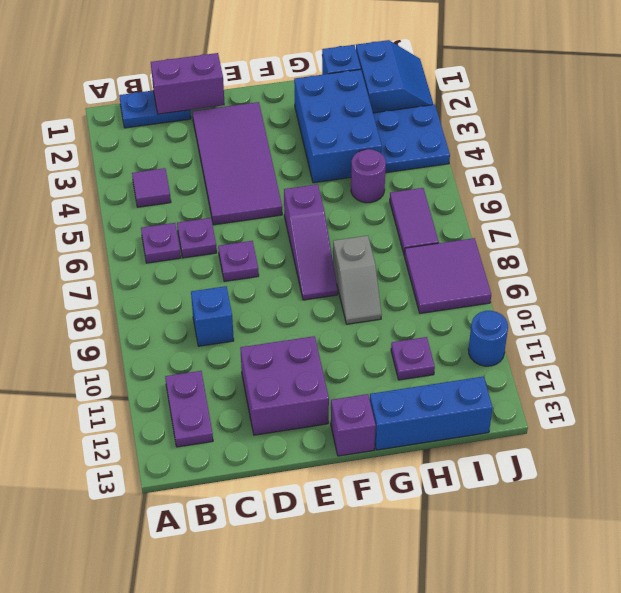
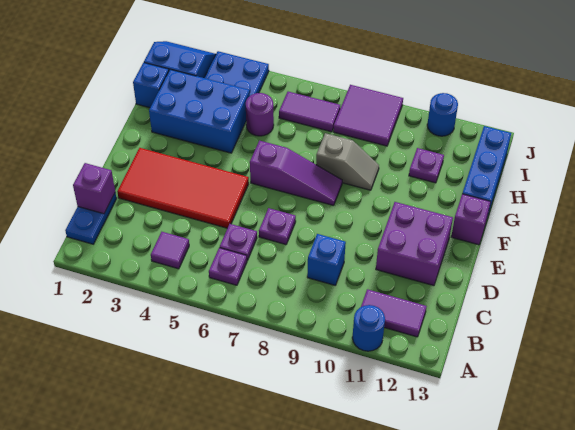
none -> blue 1x1 round brick [352,305,385,351]
purple 1x2 plate [165,371,213,447] -> purple 1x2 tile [361,289,427,337]
purple 1x2 brick [151,53,225,114] -> purple 1x1 brick [73,163,115,214]
purple 2x4 tile [192,102,282,225] -> red 2x4 tile [117,148,249,228]

